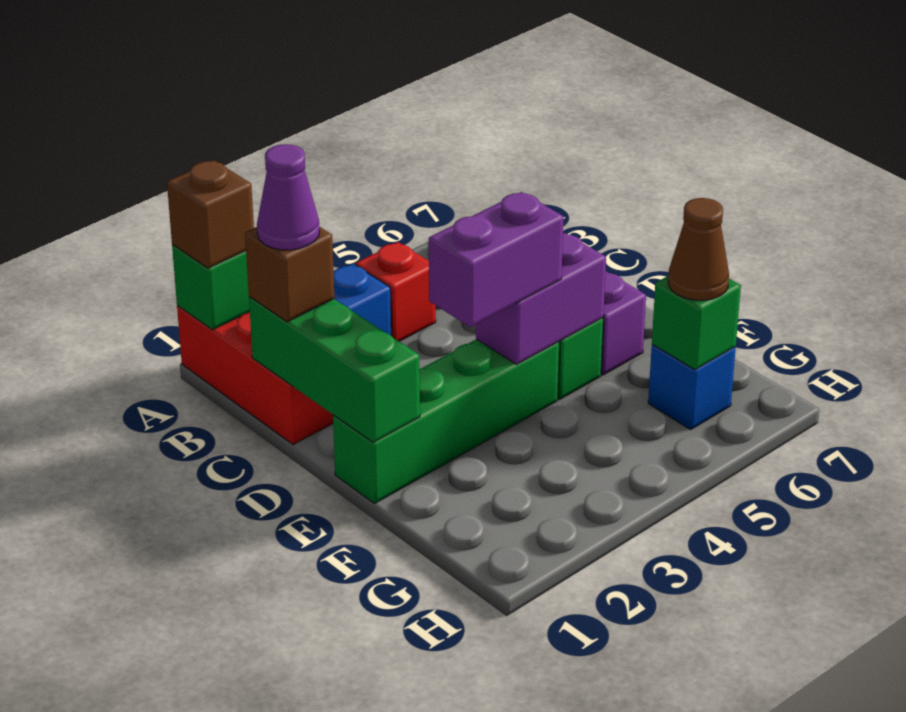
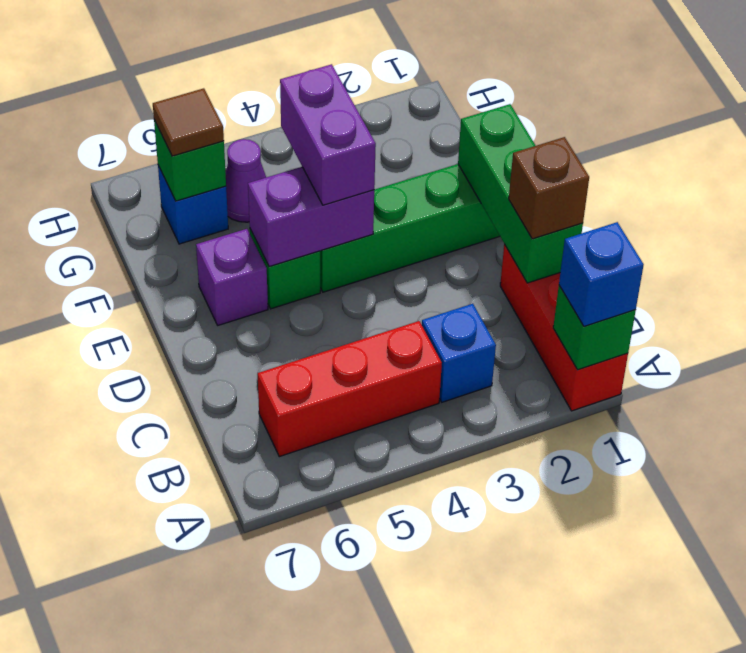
brown 1x1 brick [167,161,254,268] -> blue 1x1 brick [559,222,644,326]
red 1x1 brick [356,242,436,341] -> red 1x3 brick [258,321,442,457]
purple 1x1 cone [257,144,320,250] -> purple 1x1 cone moved to [226,139,266,222]
purple 1x2 brick [428,192,563,327] -> purple 1x2 brick turned to [280,64,376,205]
brown 1x1 cone [668,198,729,300] -> brown 1x1 tile [153,88,224,156]

